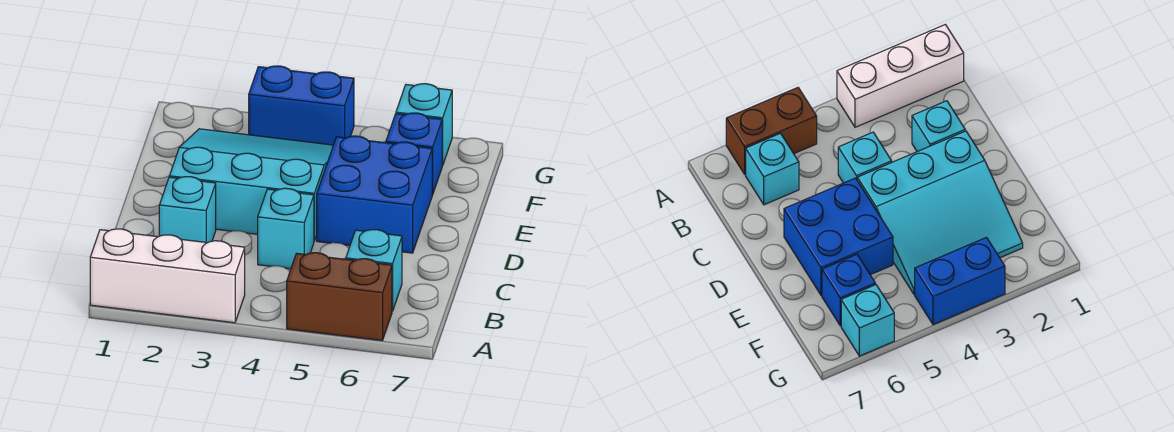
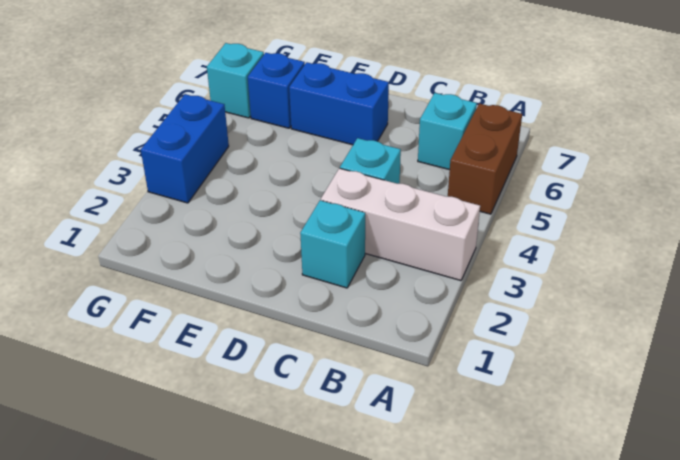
white 1x3 brick [90,229,245,323] -> white 1x3 brick turned to [321,168,480,281]
cyan 3x3 slope [169,129,333,241] -> none
blue 2x2 brick [317,136,432,253] -> blue 1x2 brick [289,62,389,145]

